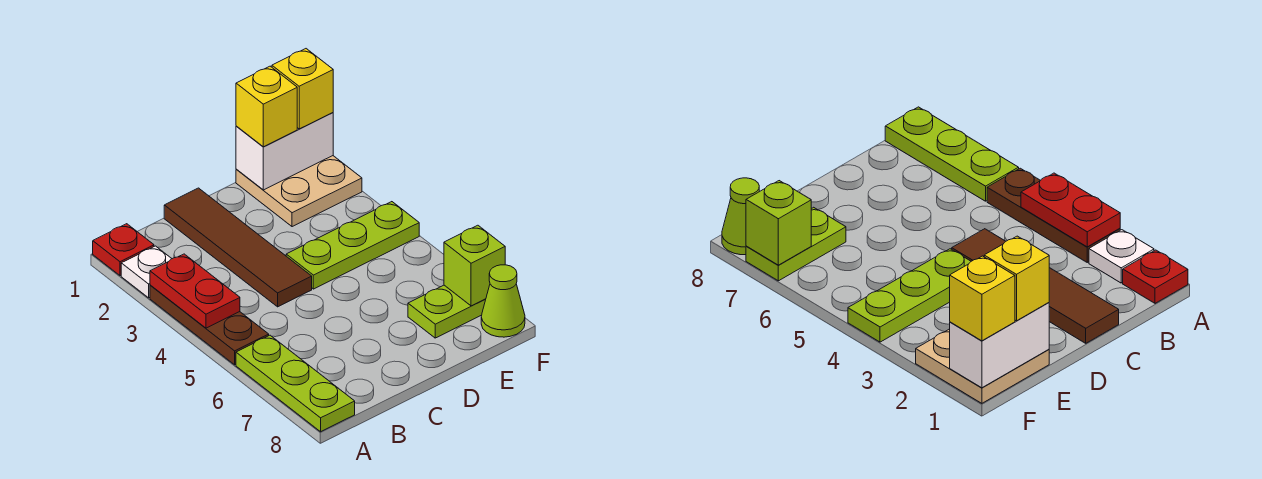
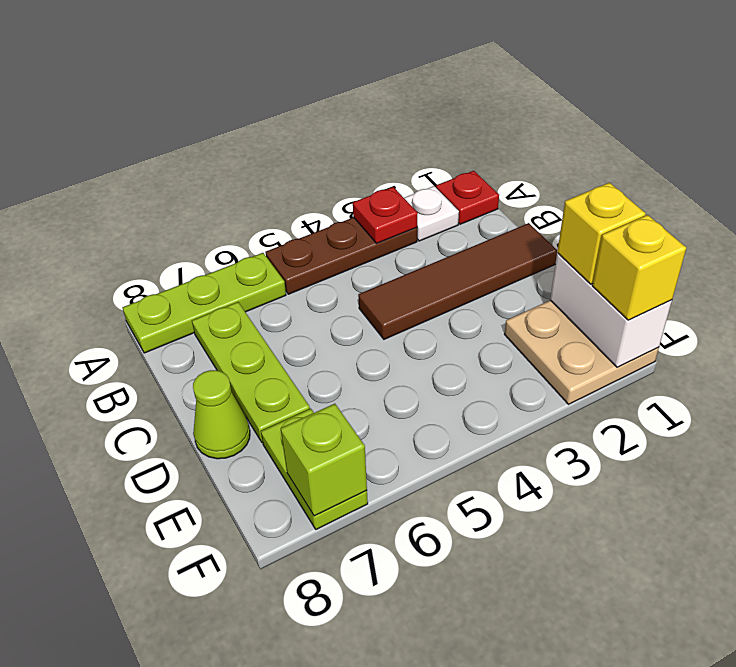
red 1x2 plate [150,254,240,328] -> red 1x1 plate [353,187,418,243]
lime 1x3 plate [286,202,419,289] -> lime 1x3 plate moved to [192,302,310,443]
lime 1x1 cone [481,265,525,337] -> lime 1x1 cone moved to [193,370,250,459]

